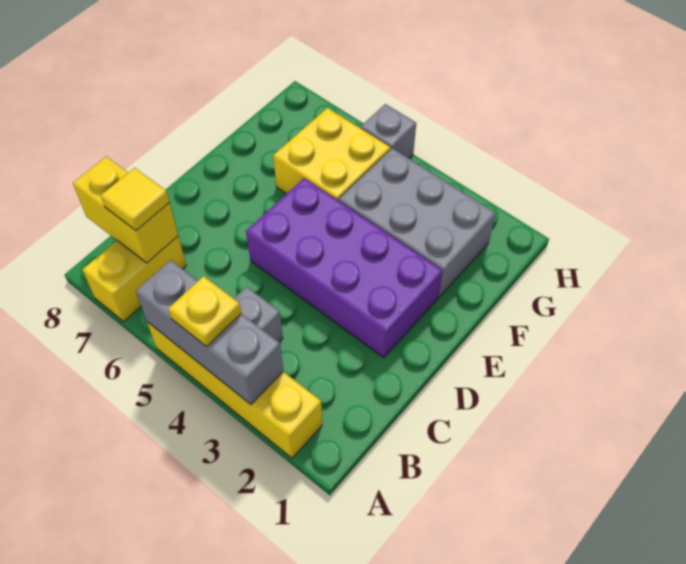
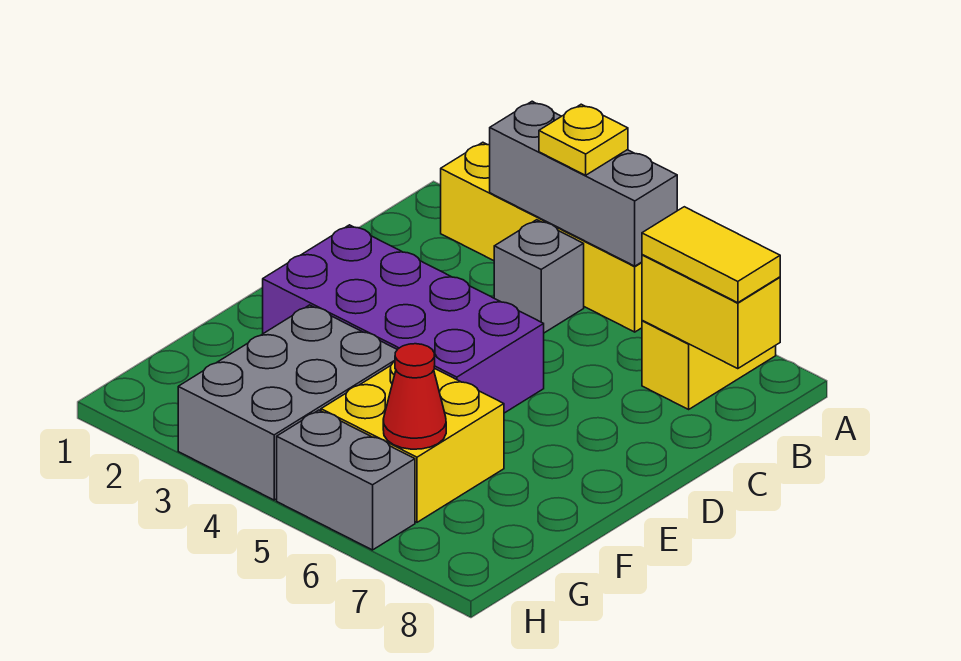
yellow 1x1 tile [101,168,169,230] -> yellow 1x2 tile [642,207,780,303]
grey 2x3 brick [339,148,496,297] -> grey 2x3 brick turned to [178,305,397,500]
none -> red 1x1 cone [383,344,446,449]
grey 1x1 brick [361,104,416,159] -> grey 1x2 brick [277,410,415,550]

